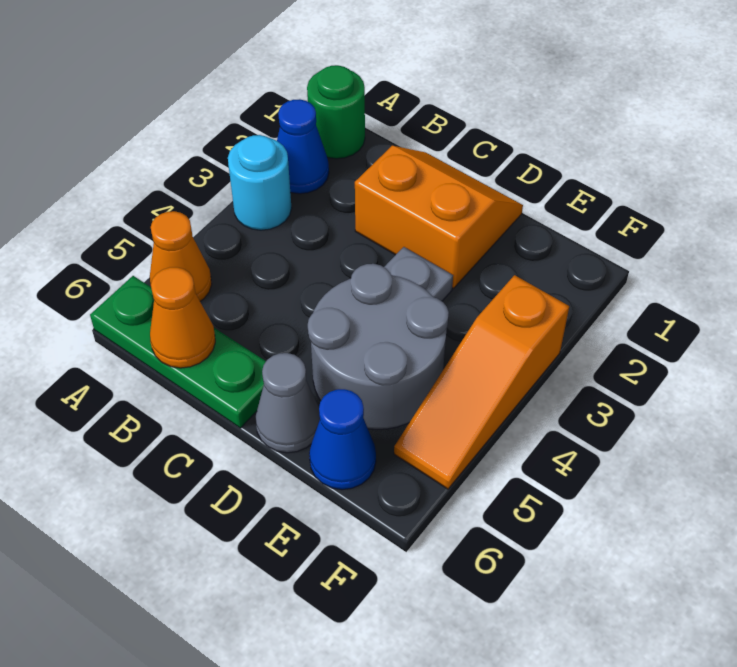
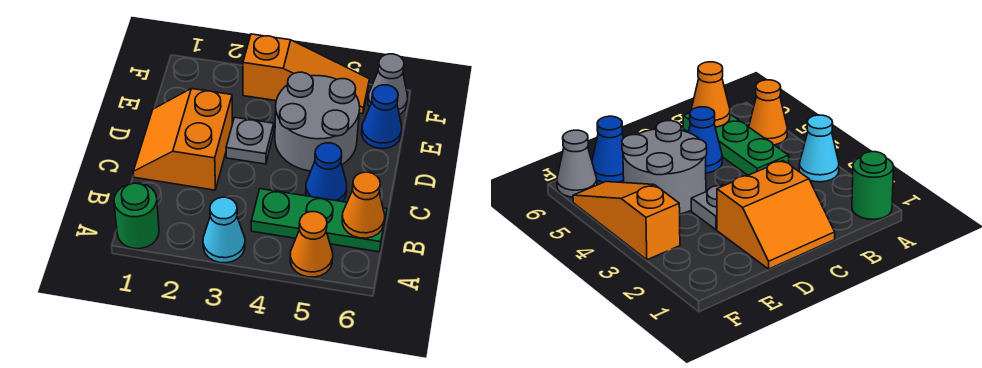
blue 1x1 cone [277,99,329,194] -> blue 1x1 cone moved to [306,143,347,201]
cyan 1x1 round brick [228,135,292,230] -> cyan 1x1 cone [203,197,245,263]
green 1x3 plate [90,276,266,428] -> green 1x3 plate turned to [251,189,387,252]
grey 1x1 cone [256,353,320,453] -> grey 1x1 cone moved to [368,54,408,114]

